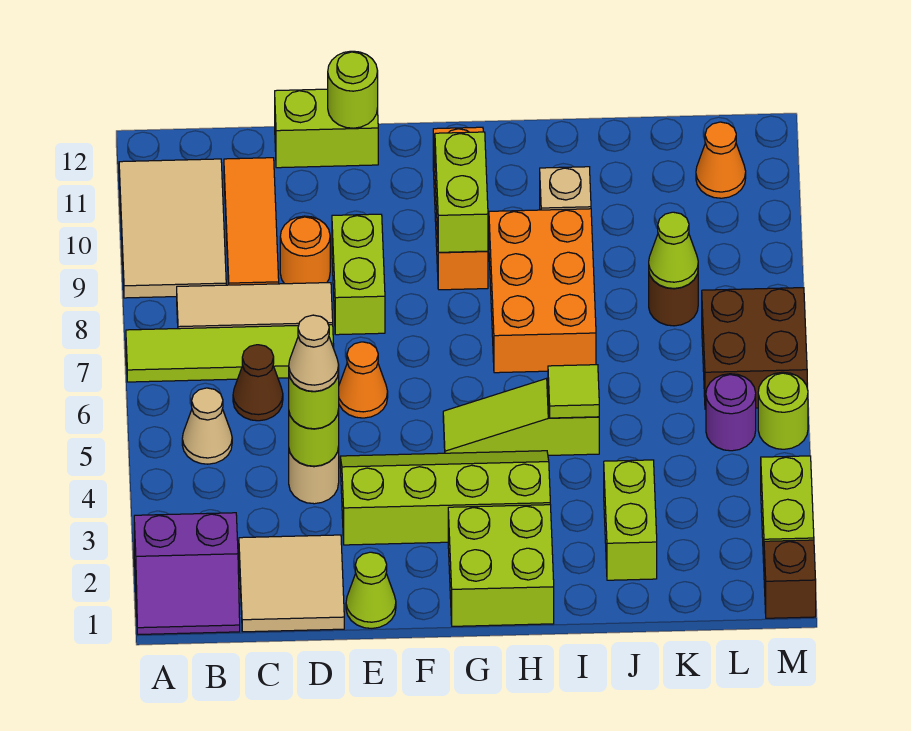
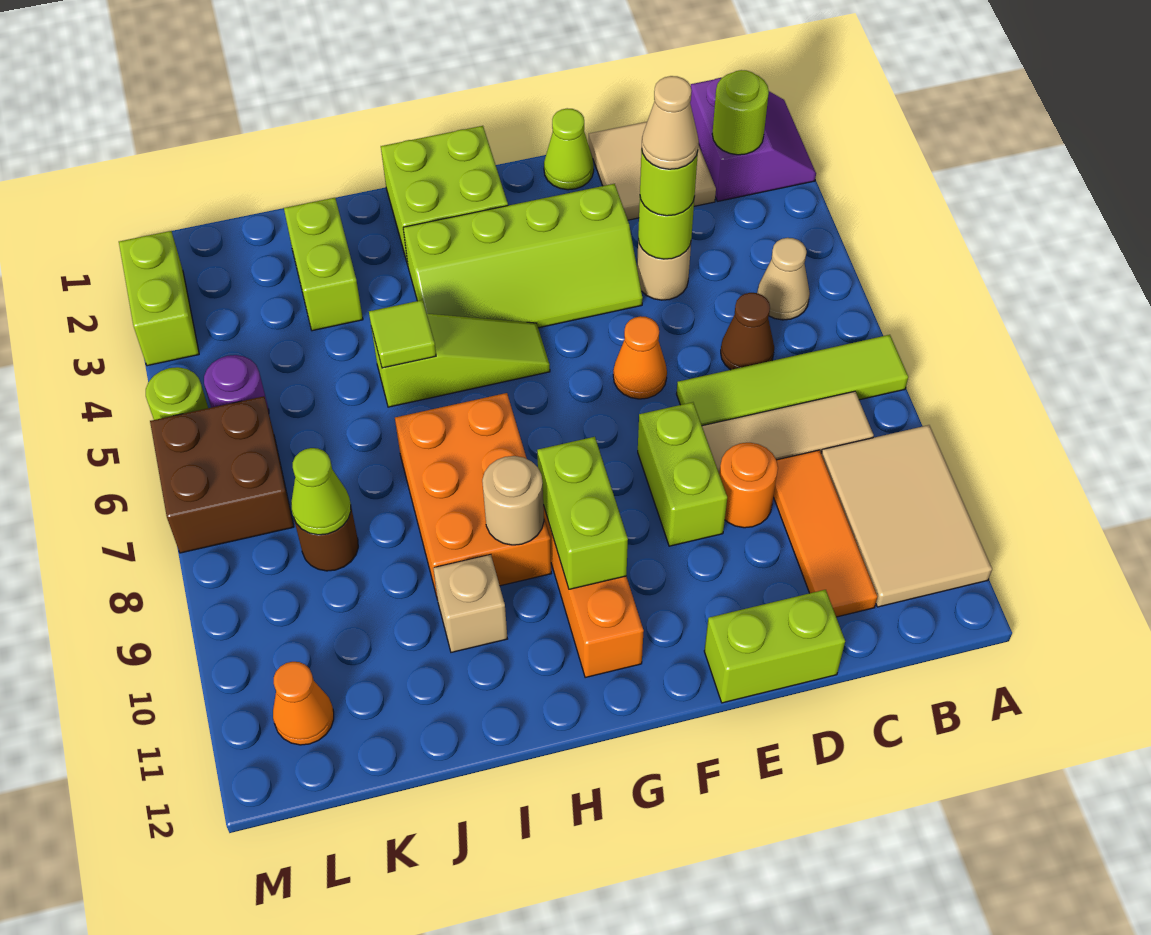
purple 2x2 slope [134,513,240,634] -> purple 2x2 slope turned to [690,78,816,201]
lime 1x1 round brick [328,51,378,128] -> lime 1x1 round brick moved to [712,70,769,155]
none -> tan 1x1 round brick [482,456,544,545]
brown 1x1 brick [764,540,816,618] -> none

